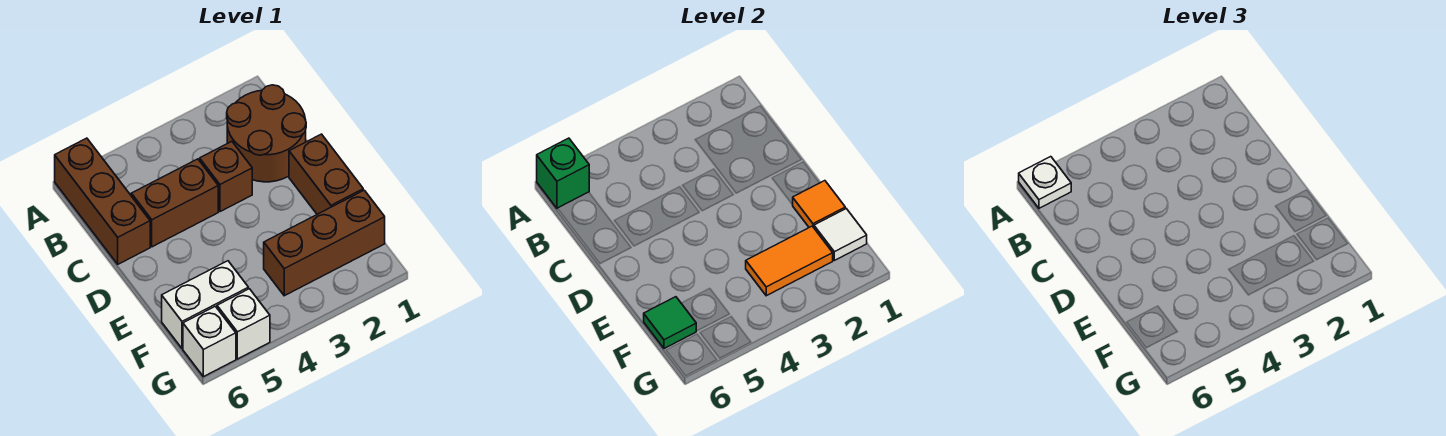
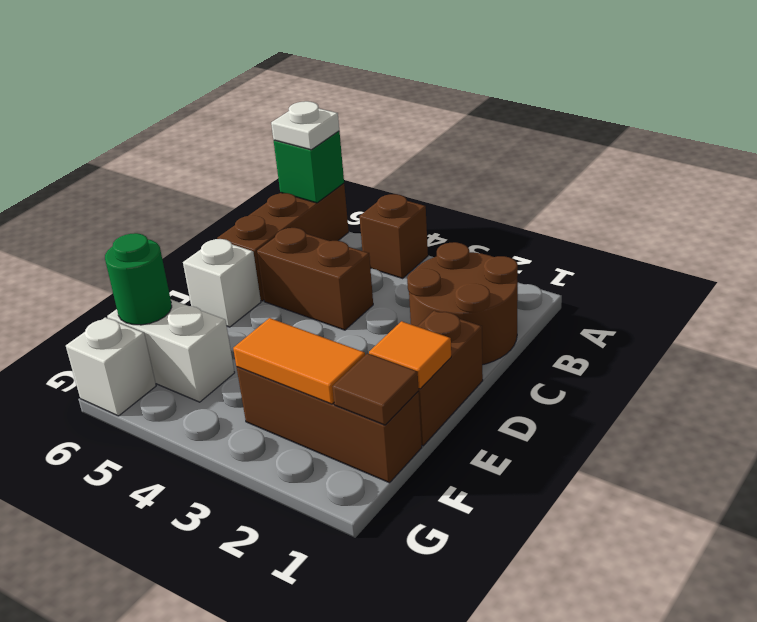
brown 1x1 brick [200,141,252,212] -> brown 1x1 brick moved to [360,194,428,278]
white 1x1 tile [814,209,867,260] -> brown 1x1 tile [332,353,419,425]
green 1x1 tile [644,297,696,349] -> green 1x1 round brick [105,233,172,325]
white 1x1 brick [217,289,270,359] -> white 1x1 brick moved to [183,239,261,327]

